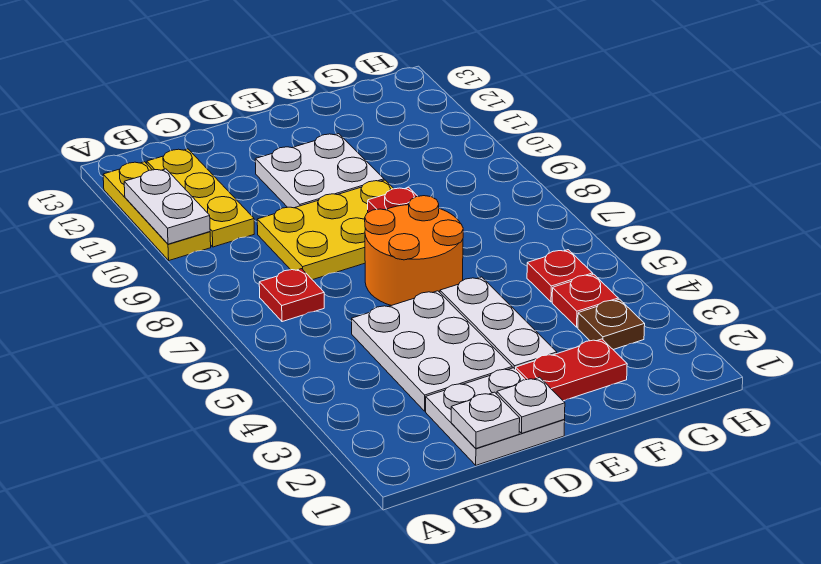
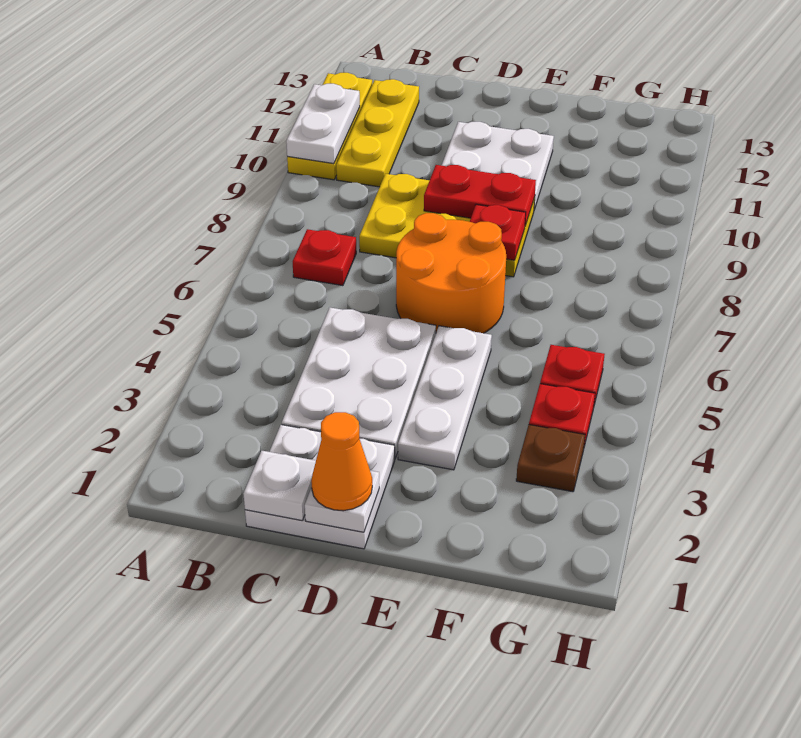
none -> orange 1x1 cone [311,412,372,511]
red 1x2 plate [516,339,627,401] -> red 1x2 plate moved to [424,165,536,226]

